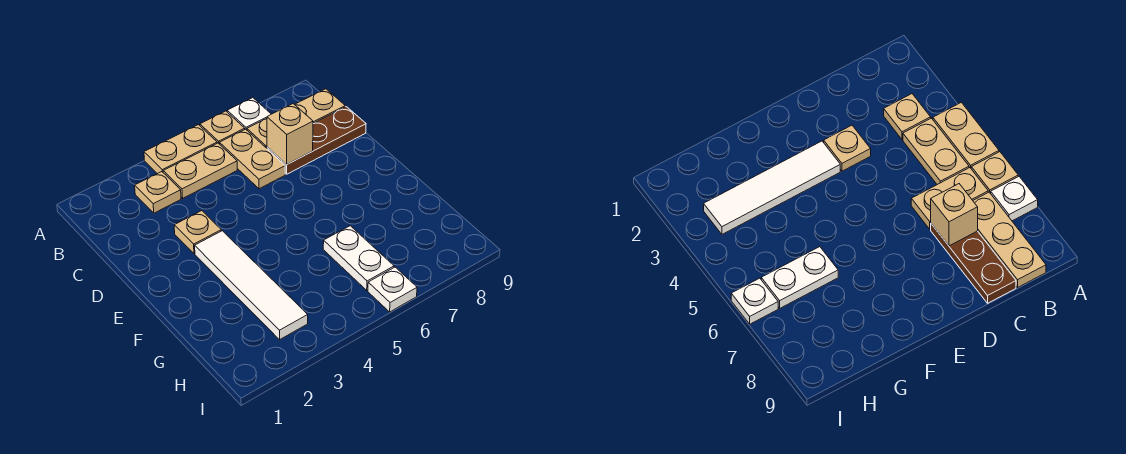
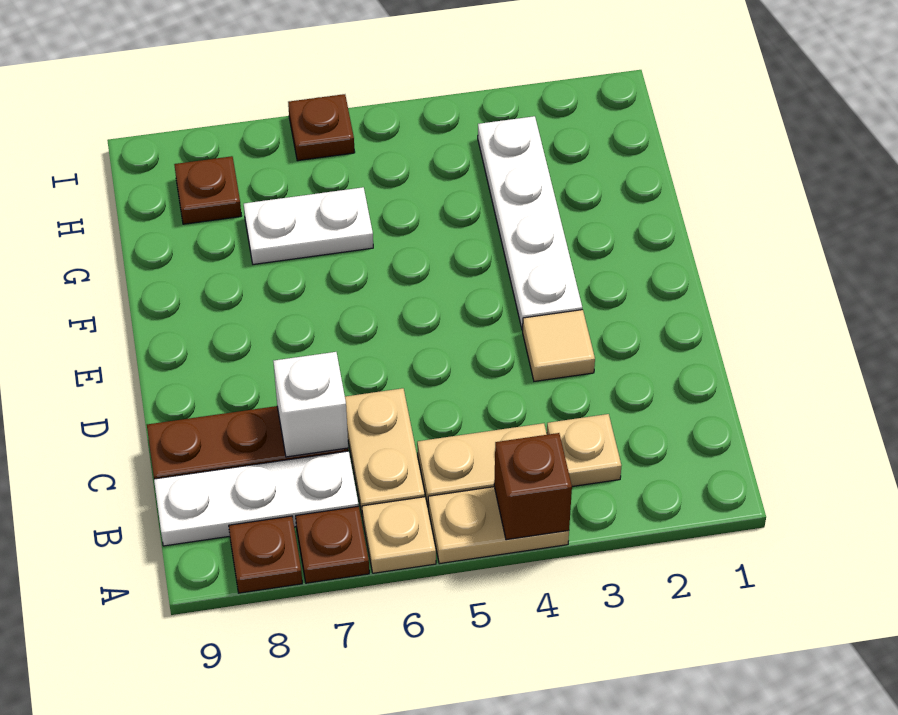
none -> brown 1x1 brick [494,433,572,540]
white 1x1 plate [227,98,271,130] -> brown 1x1 plate [296,506,369,583]
none -> brown 1x1 plate [229,516,302,593]
tan 1x3 plate [247,89,345,148] -> white 1x3 plate [154,451,359,546]
tan 1x1 brick [267,104,313,165] -> white 1x1 brick [273,352,348,457]
tan 1x1 plate [174,211,221,254] -> tan 1x1 tile [523,310,595,381]
white 1x4 tile [195,231,308,340] -> white 1x4 plate [478,116,582,330]
white 1x2 plate [323,226,394,290] -> white 1x2 plate turned to [244,187,373,264]
none -> brown 1x1 plate [174,156,241,224]
white 1x1 plate [368,267,417,312] -> brown 1x1 plate [288,94,355,161]

